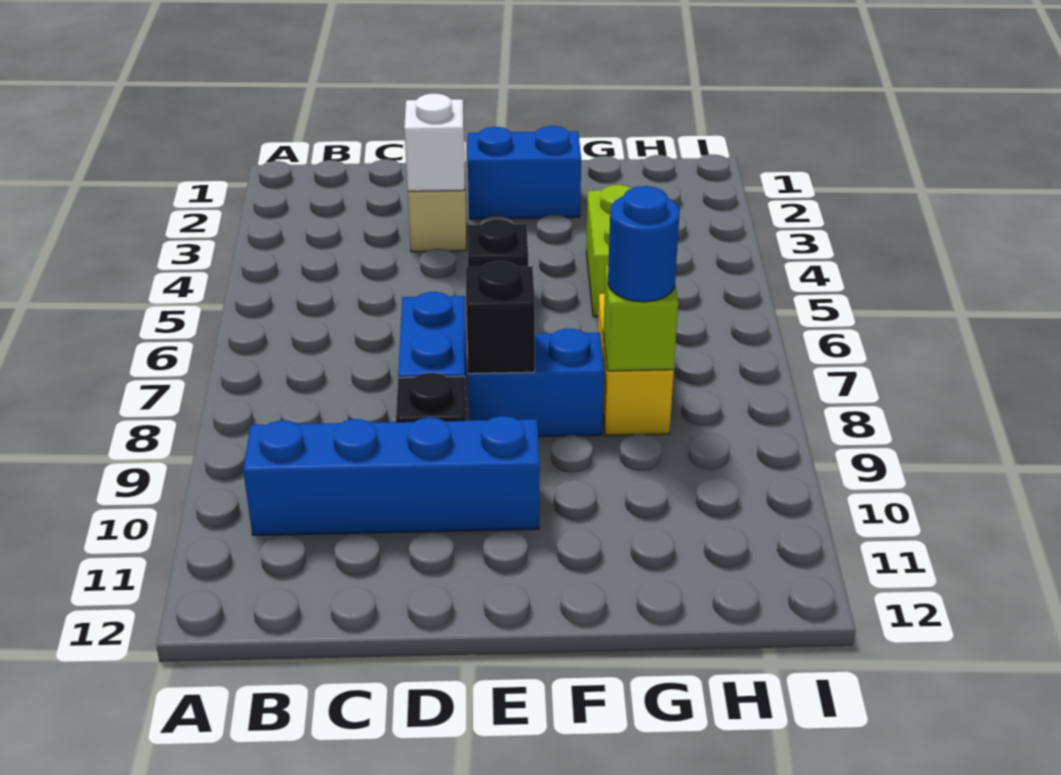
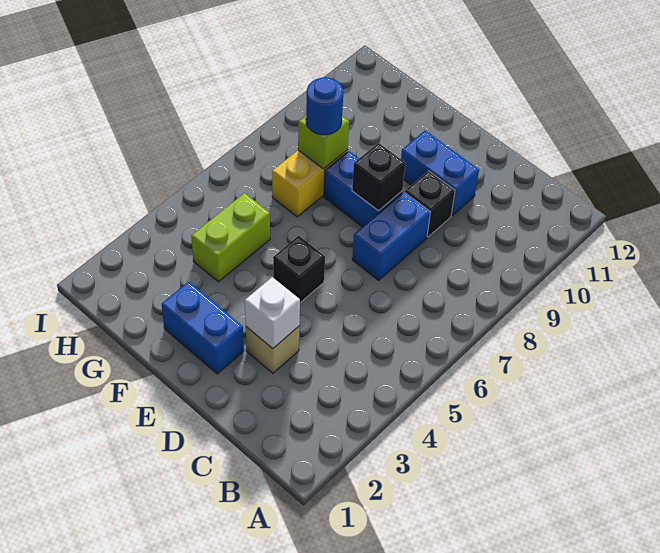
blue 1x4 brick [243,416,540,535] -> blue 1x2 brick [401,131,479,216]

